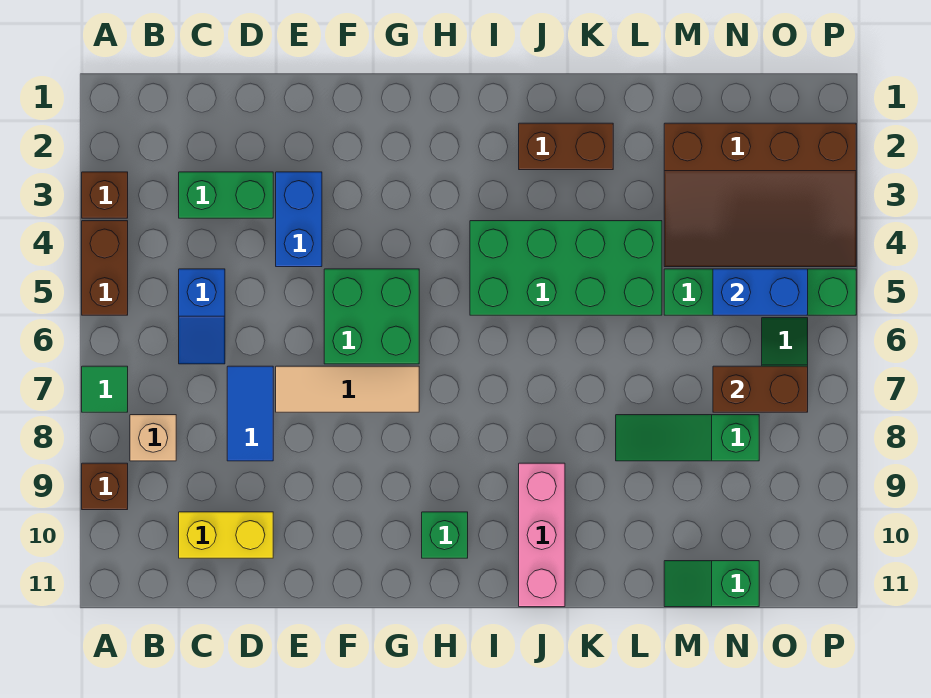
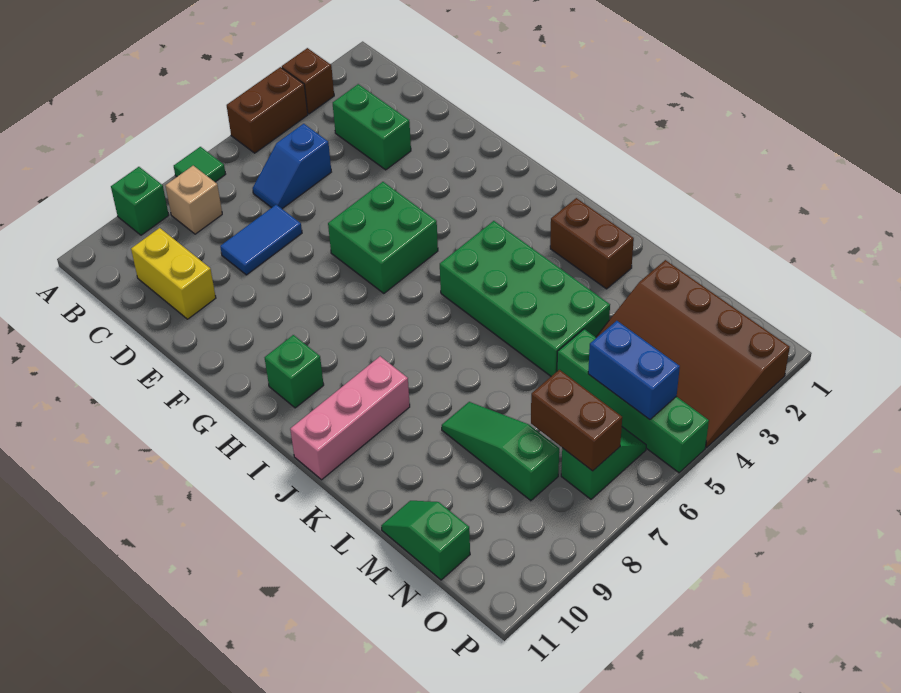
brown 1x1 brick [82,463,128,510] -> green 1x1 brick [111,167,169,235]
blue 1x2 brick [276,172,322,267] -> none
tan 1x3 tile [276,366,419,412] -> none

